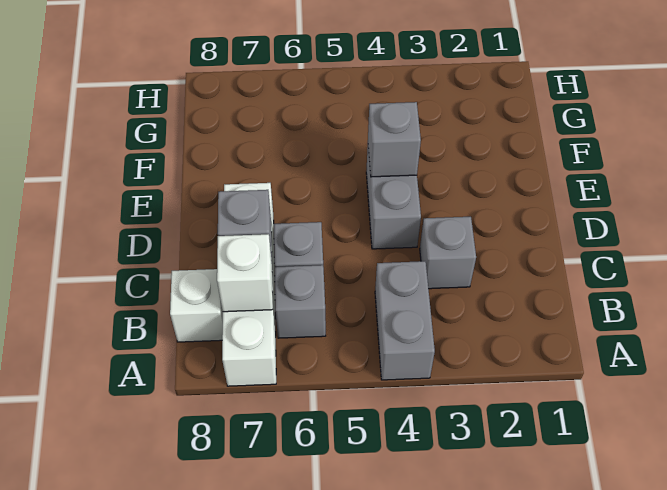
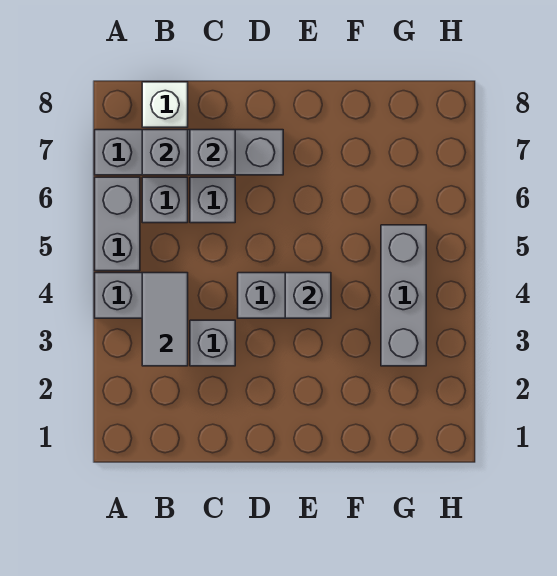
none -> grey 1x2 brick [95,177,140,271]
white 1x4 brick [222,183,276,386] -> grey 1x4 brick [95,130,283,175]
none -> grey 1x2 tile [142,273,188,366]
white 1x1 brick [217,234,273,312] -> grey 1x1 brick [142,130,188,175]
none -> grey 1x3 brick [381,225,426,366]

